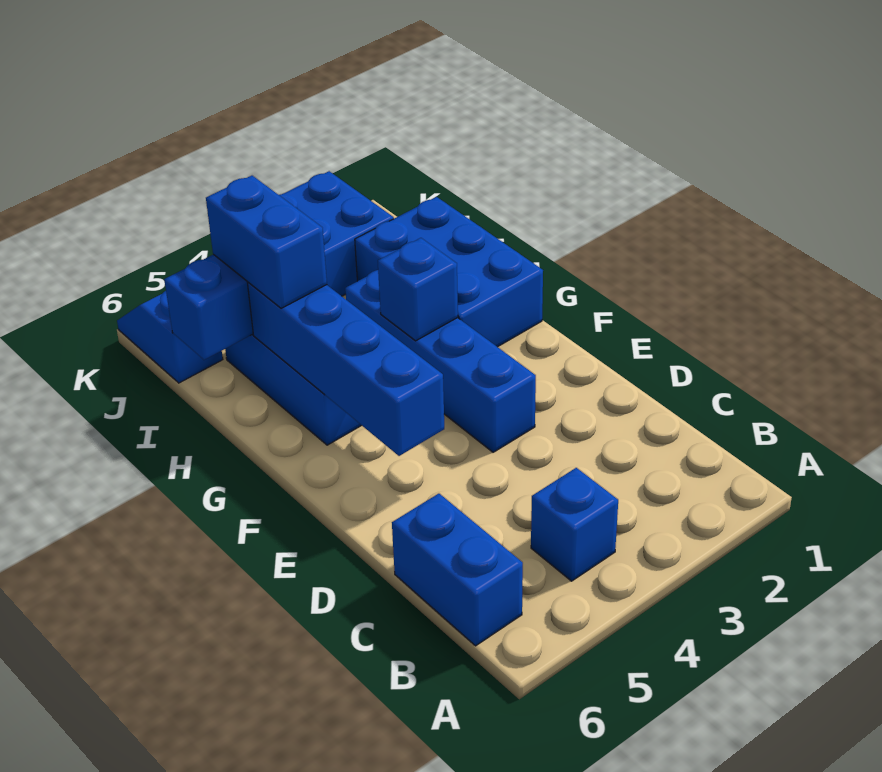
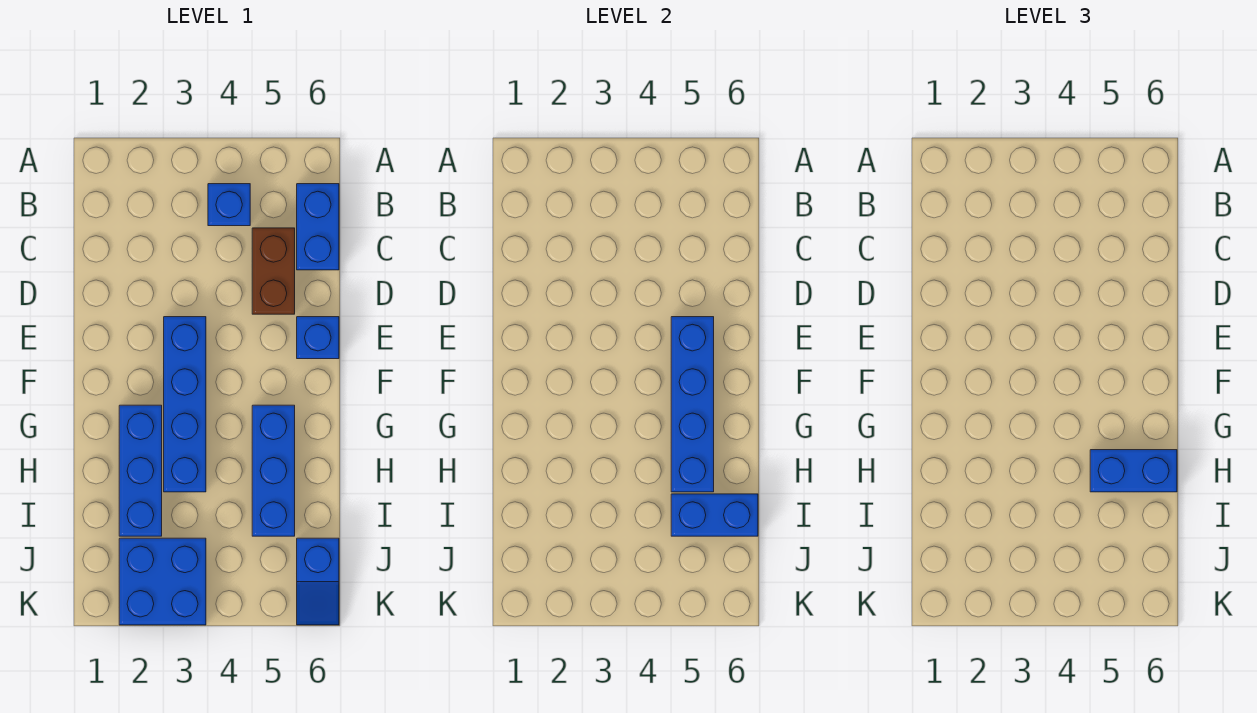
none -> brown 1x2 brick [252,228,295,314]
blue 2x3 brick [355,197,543,347] -> blue 1x3 brick [119,405,162,536]
blue 1x1 brick [378,238,458,341] -> blue 1x1 brick moved to [297,317,339,359]
blue 1x2 brick [206,176,327,308] -> blue 1x2 brick turned to [1090,450,1177,492]

